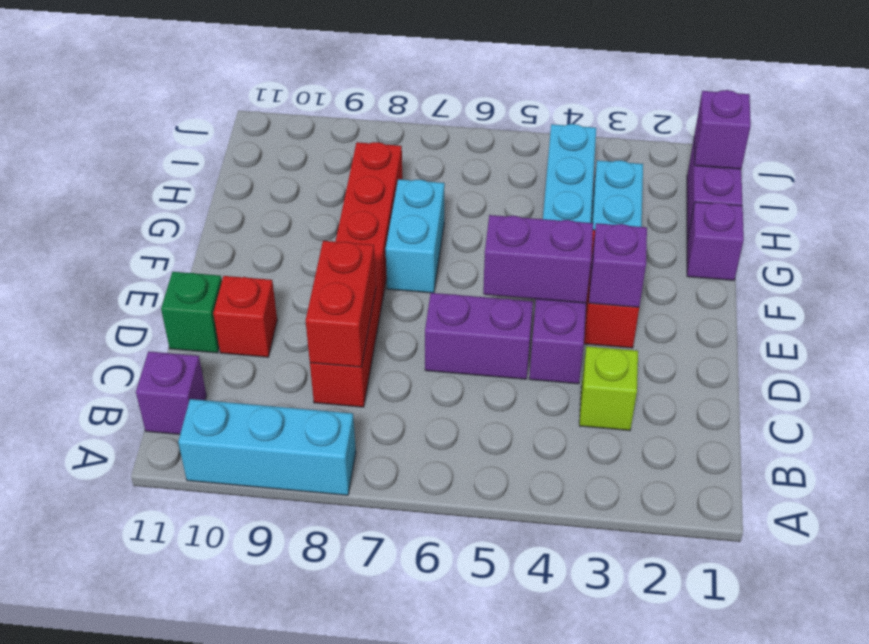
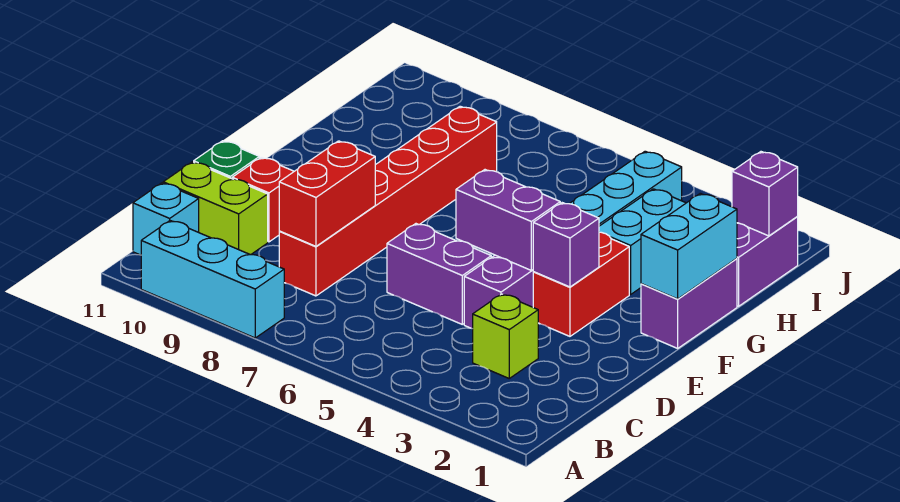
purple 1x1 brick [136,351,206,434] -> cyan 1x1 brick [133,183,199,255]
none -> lime 1x2 brick [163,162,268,255]
cyan 1x2 brick [386,179,445,293] -> cyan 1x2 brick moved to [641,193,737,299]
purple 1x1 brick [687,202,744,280] -> purple 1x2 brick [641,259,737,348]

